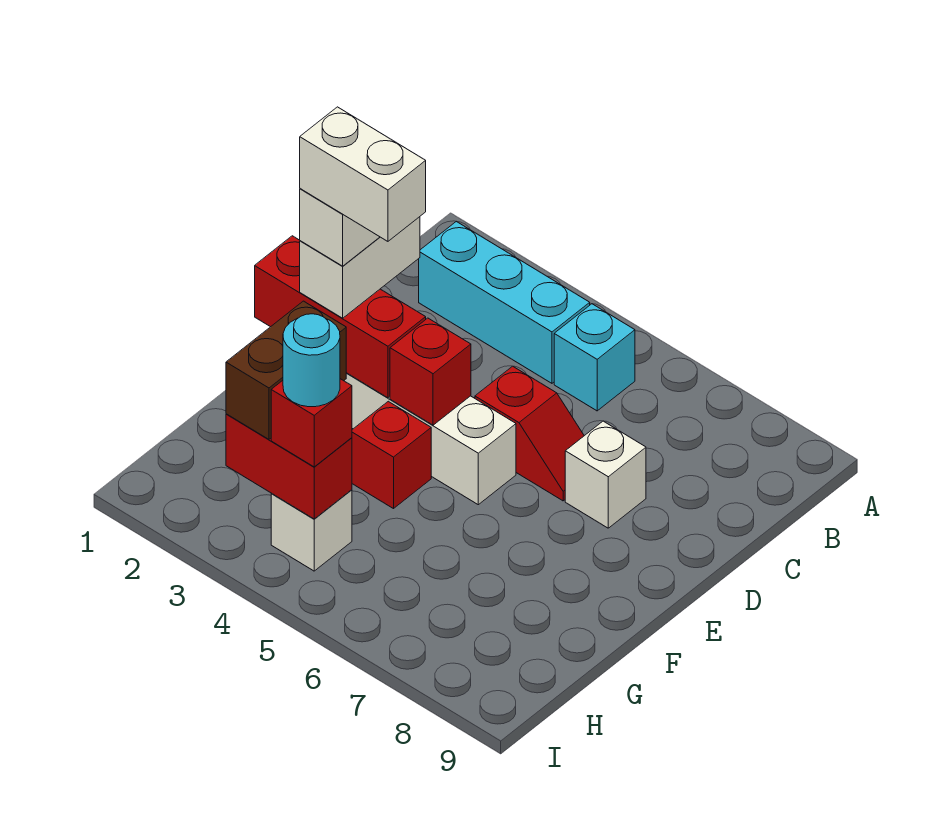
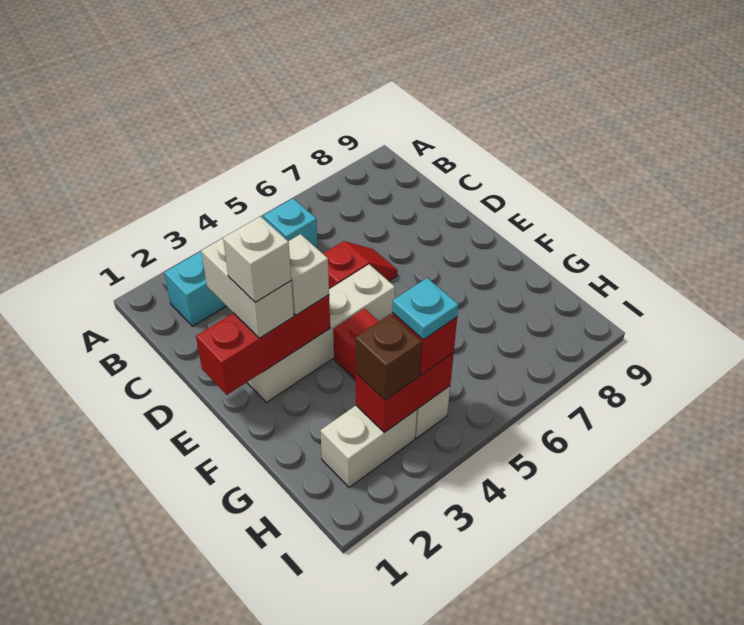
white 1x1 brick [565,421,646,528] -> white 1x1 brick moved to [288,234,329,315]
white 1x2 brick [300,107,426,241] -> white 1x2 brick moved to [320,406,417,488]
red 1x1 brick [390,318,471,425] -> none
brown 1x2 brick [226,301,346,439] -> brown 1x1 brick [355,314,421,400]
cyan 1x1 round brick [283,314,340,407] -> cyan 1x1 plate [392,278,459,340]

